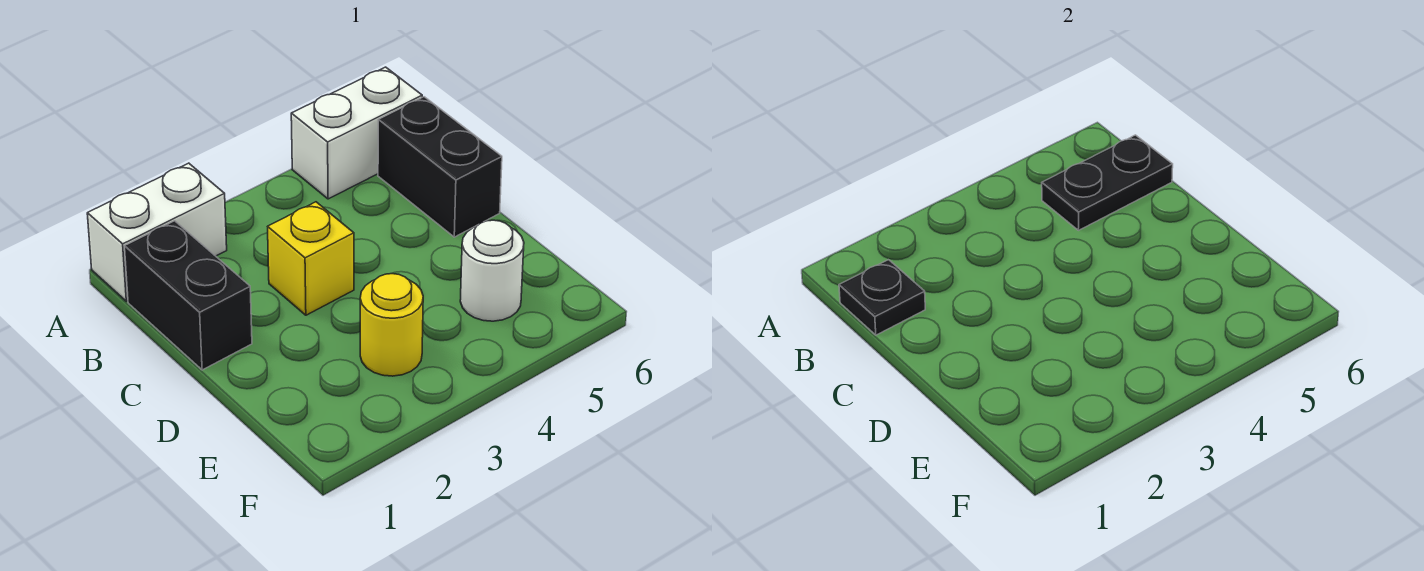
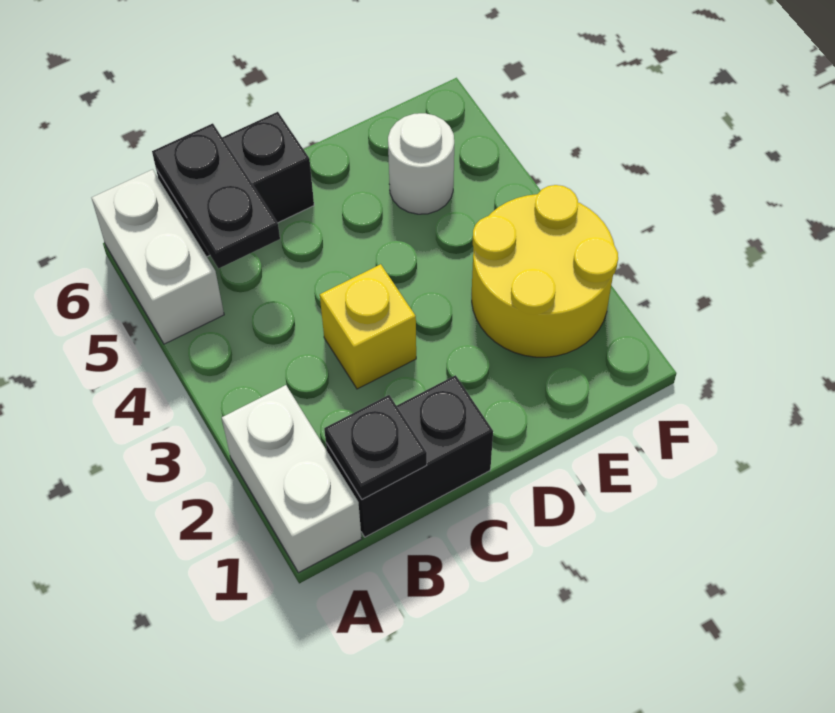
yellow 1x1 round brick [360,274,423,376] -> yellow 2x2 round brick [472,185,618,357]

